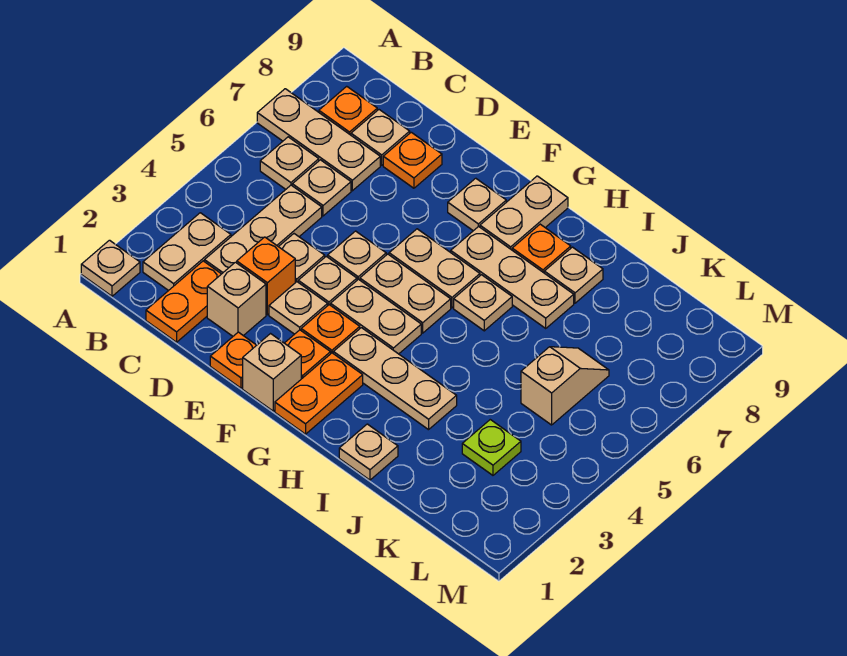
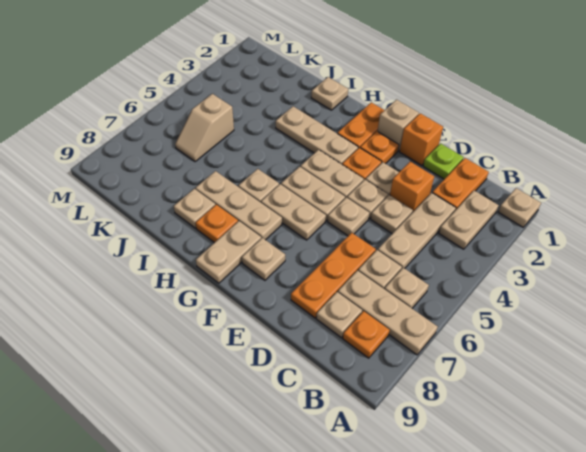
tan 1x1 brick [207,262,266,336] -> none
orange 1x1 plate [383,132,442,188] -> orange 1x3 plate [291,233,376,318]
orange 1x1 plate [210,332,256,388] -> orange 1x1 brick [400,113,443,165]
lime 1x1 plate [462,420,521,475] -> lime 1x1 plate moved to [423,143,464,179]

